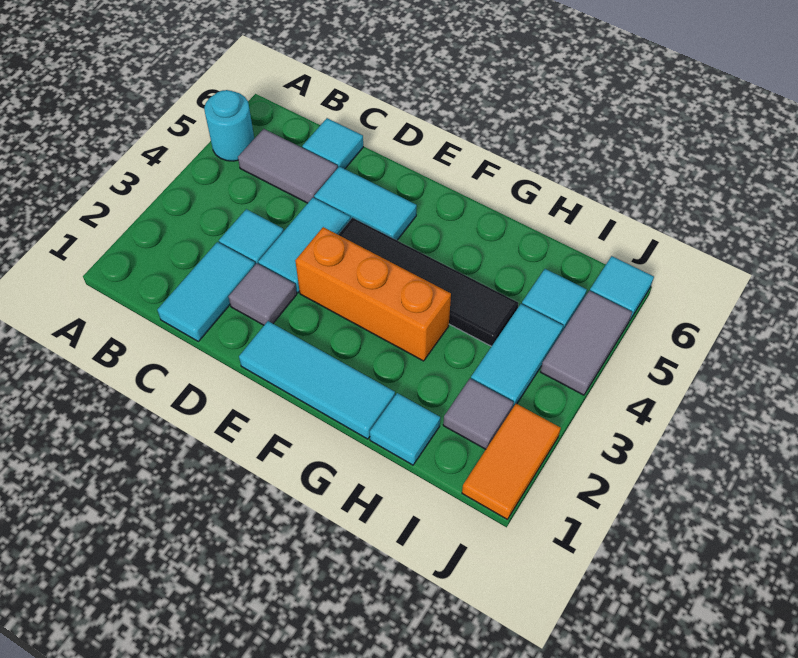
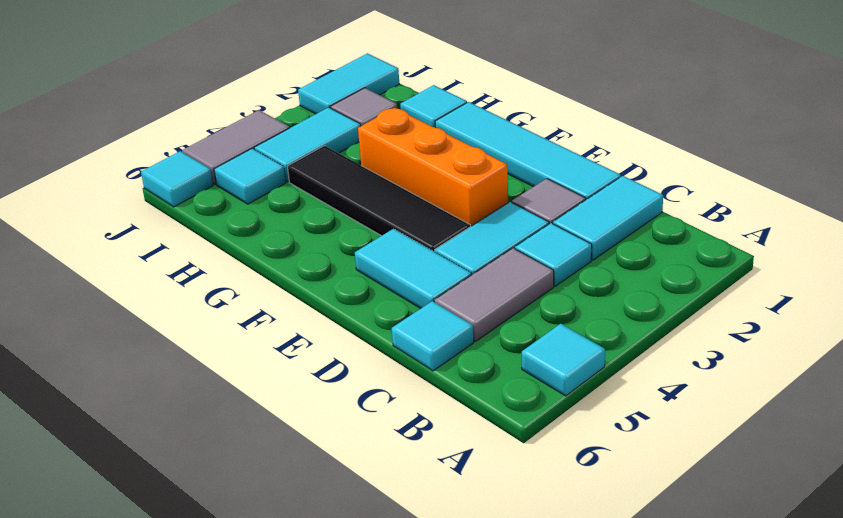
cyan 1x1 round brick [204,90,254,161] -> cyan 1x1 tile [522,324,605,396]
grey 1x2 tile [238,129,338,203] -> grey 1x2 tile turned to [434,248,554,341]
cyan 1x3 tile [239,321,395,439] -> cyan 1x4 tile [435,102,621,200]
orange 1x2 tile [462,404,561,519] -> cyan 1x2 tile [298,53,399,114]

